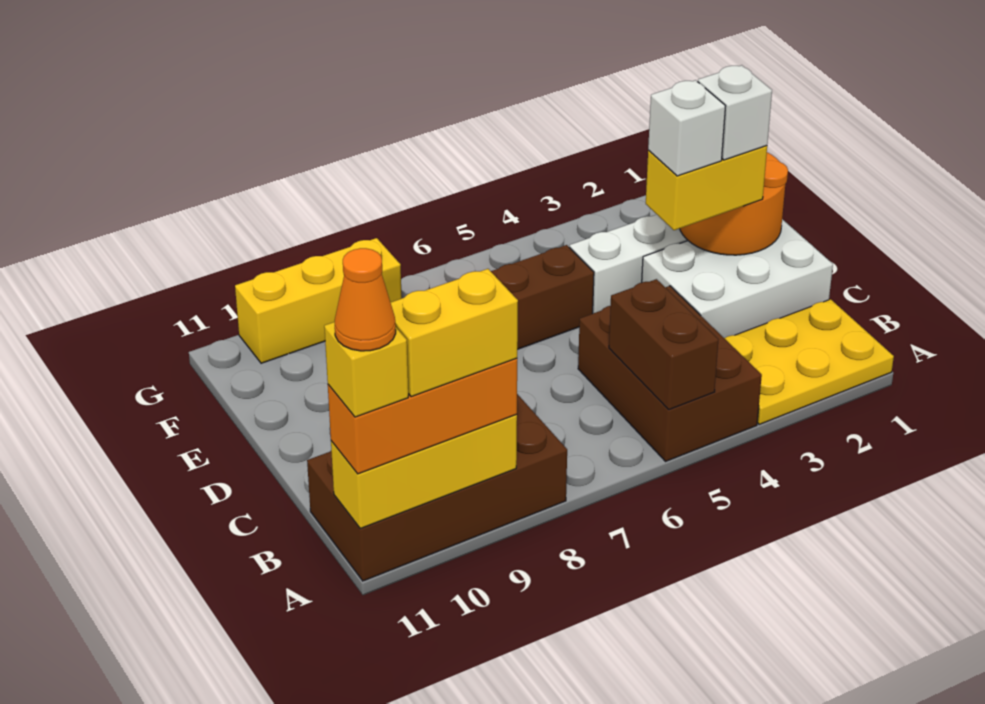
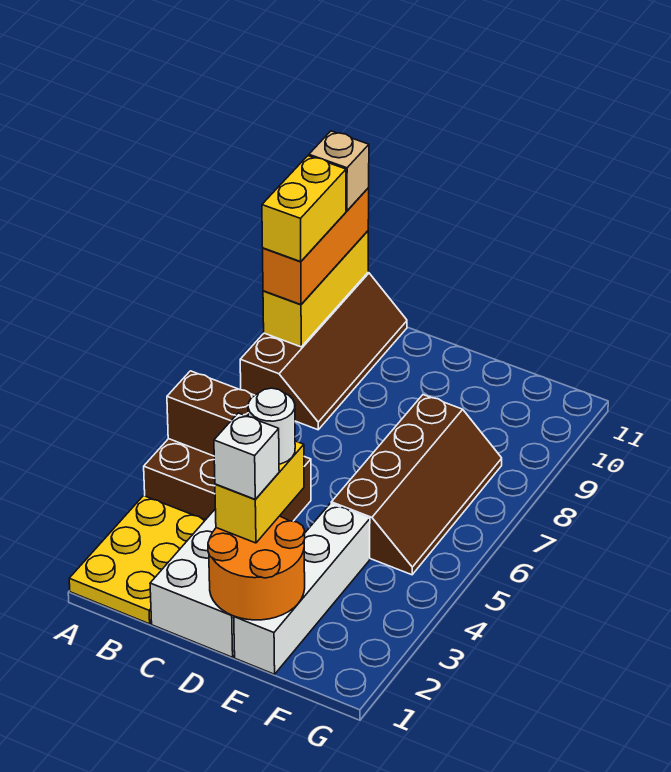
brown 2x4 brick [307,394,567,581] -> brown 2x4 slope [240,273,407,430]
yellow 1x1 brick [324,322,408,417] -> tan 1x1 brick [309,131,369,211]
orange 1x1 cone [335,248,396,351] -> none
white 1x1 brick [648,80,725,176] -> white 1x1 round brick [248,388,295,464]
yellow 1x3 brick [235,238,402,363] -> none

